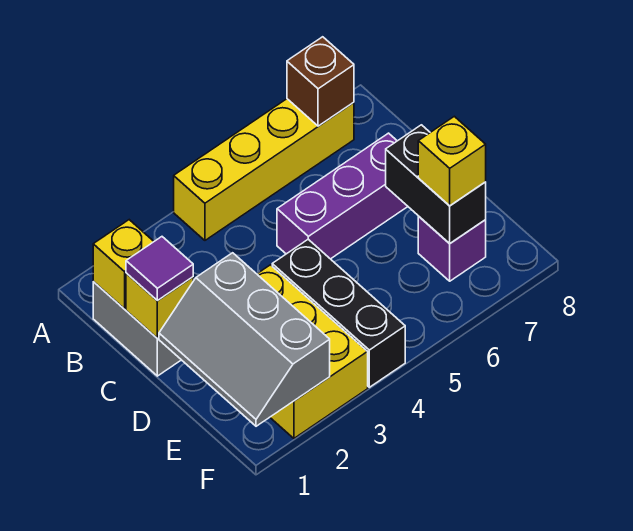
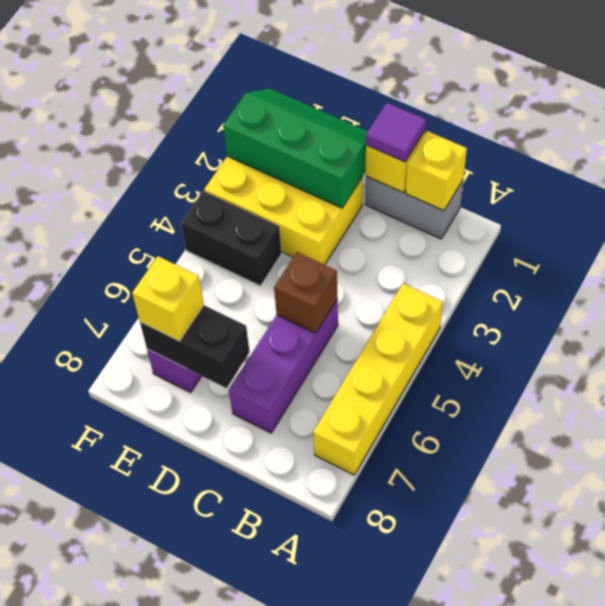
brown 1x1 brick [287,37,354,126] -> brown 1x1 brick moved to [274,252,338,333]
grey 2x3 slope [159,253,330,426] -> green 2x3 slope [223,89,368,208]
black 1x3 brick [272,239,405,387] -> black 1x2 brick [181,191,282,286]

